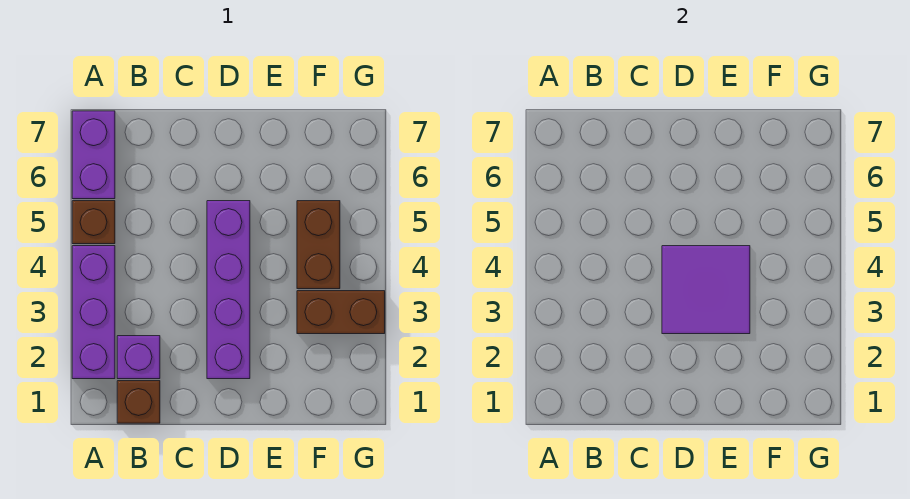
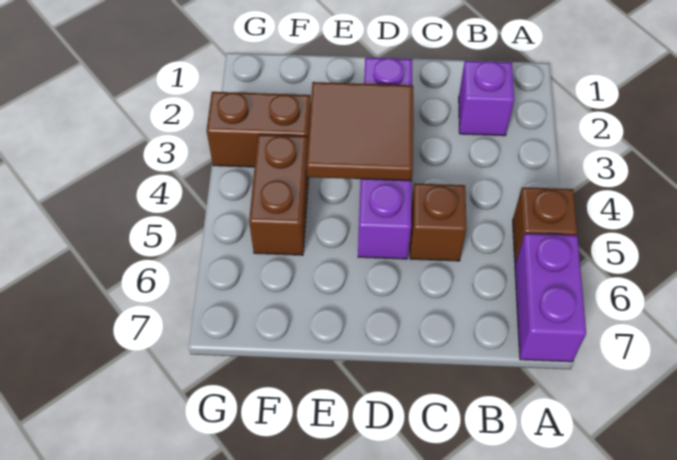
purple 1x3 brick [72,246,115,379] -> none
brown 1x1 brick [117,381,160,423] -> brown 1x1 brick moved to [410,183,466,261]
purple 2x2 tile [662,246,750,334] -> brown 2x2 tile [307,82,413,181]

